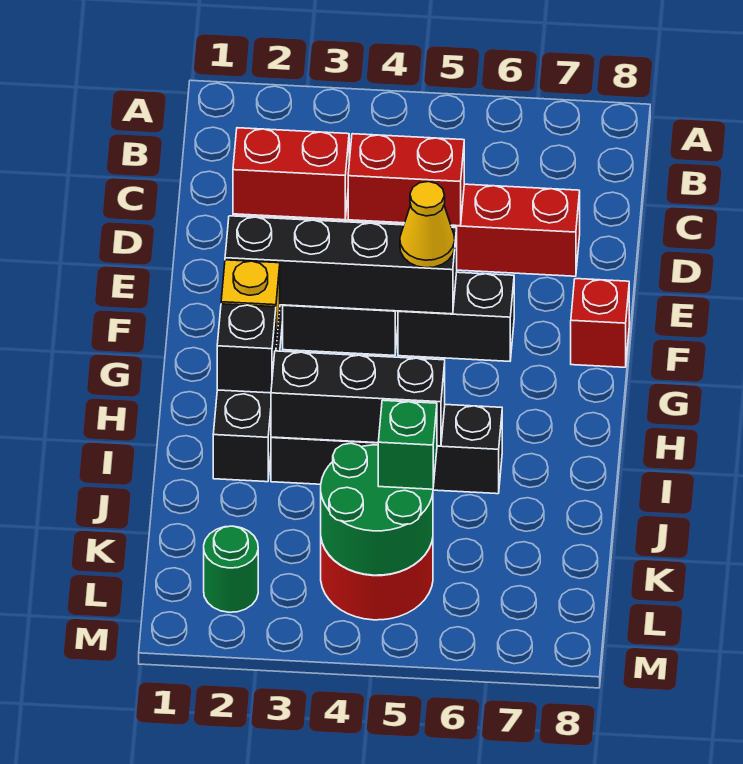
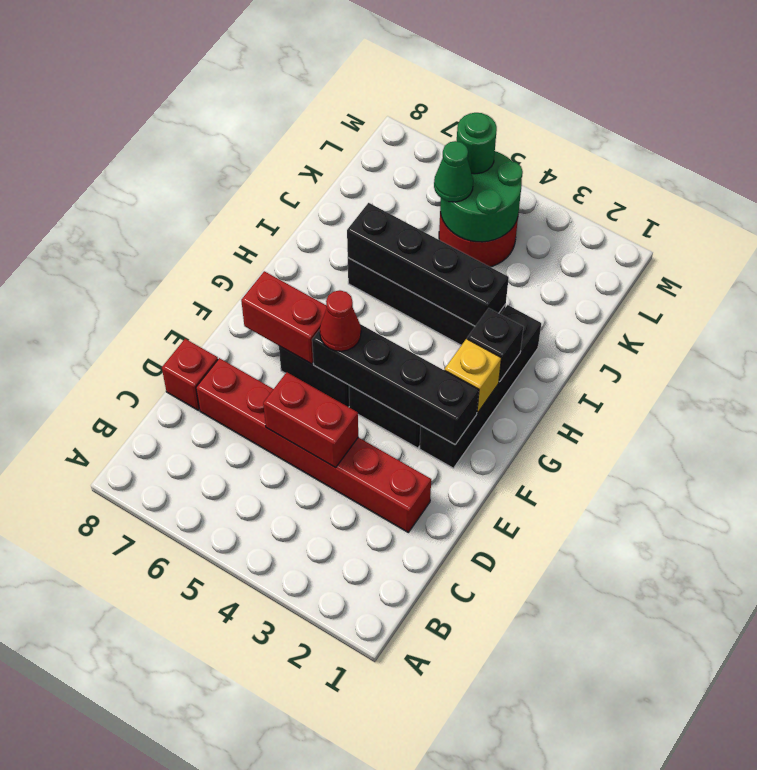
red 1x2 brick [233,128,349,220] -> red 1x2 brick moved to [241,271,327,364]
yellow 1x1 cone [400,181,455,268] -> red 1x1 cone [320,290,361,351]
red 1x1 brick [571,279,629,367] -> red 1x1 brick moved to [162,339,218,410]
black 1x3 brick [271,351,445,446] -> black 1x4 brick [347,203,509,326]
green 1x1 brick [378,400,437,489] -> green 1x1 cone [434,141,473,202]
green 1x1 round brick [204,526,258,612] -> green 1x1 round brick moved to [457,113,497,174]

